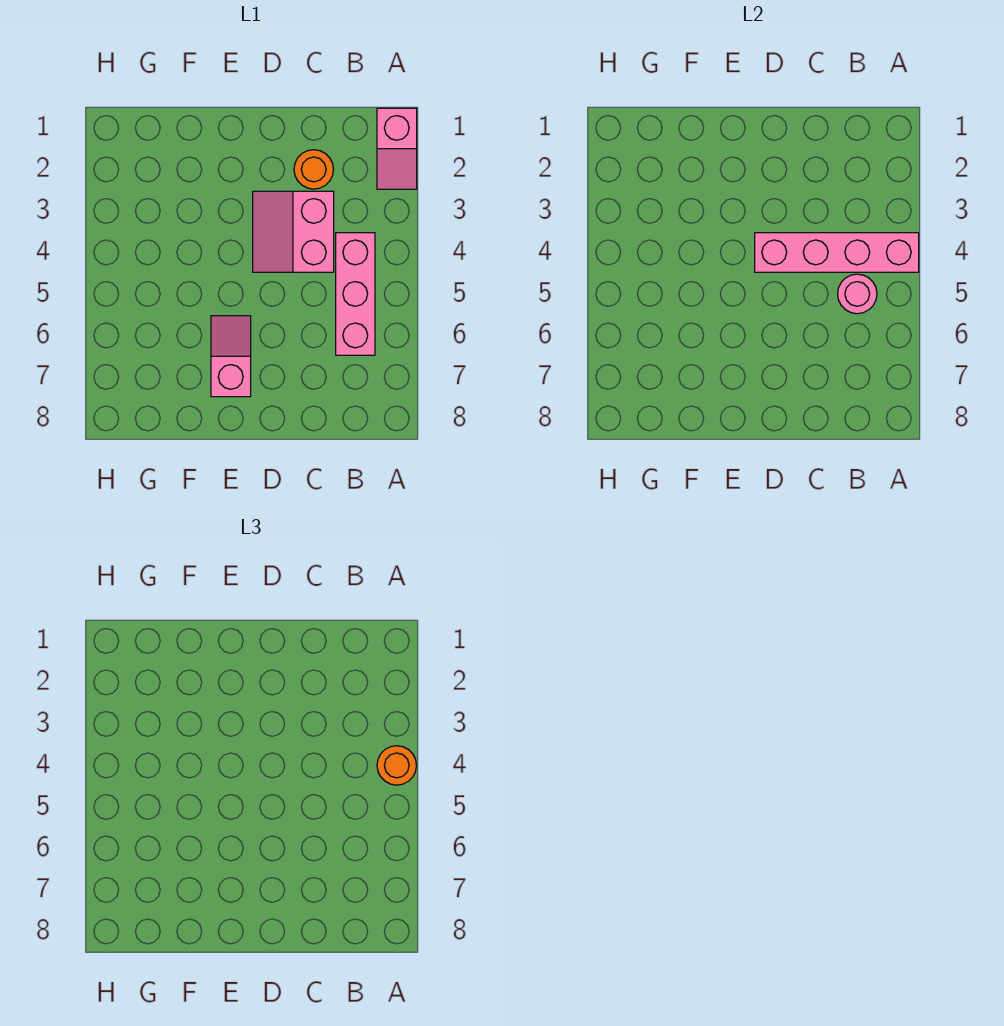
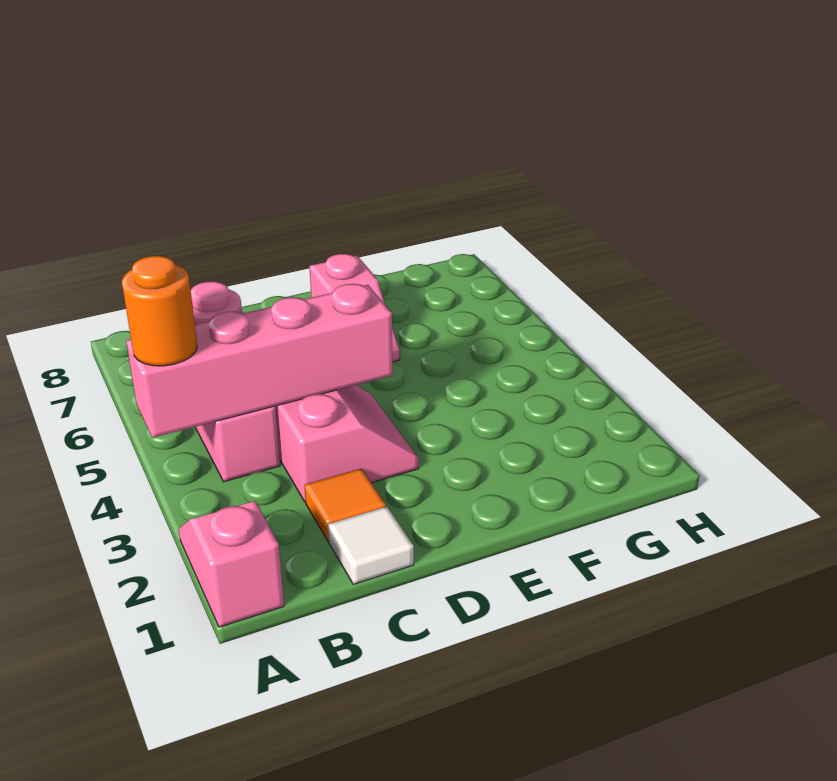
none -> white 1x1 tile [328,507,414,584]
orange 1x1 round brick [294,150,333,189] -> orange 1x1 tile [304,468,386,541]

